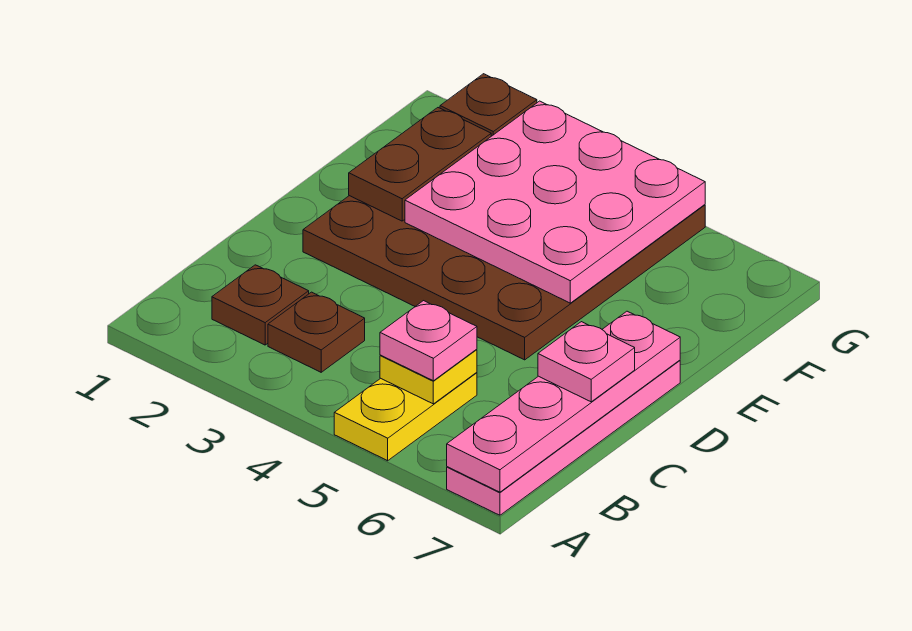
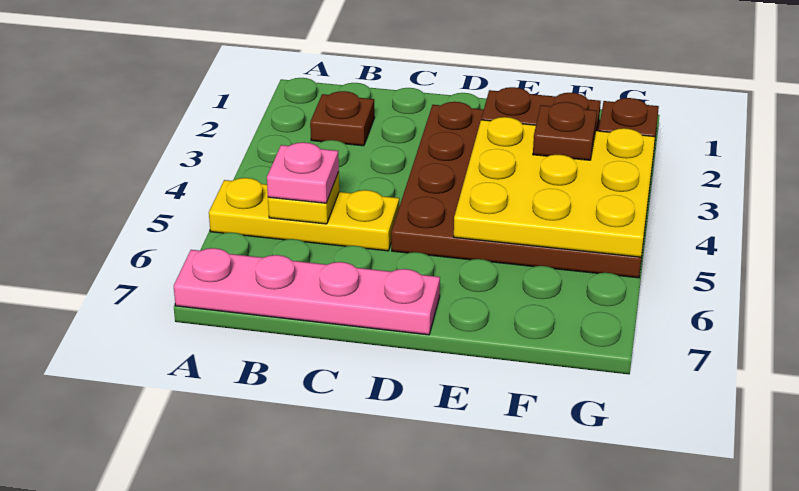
yellow 1x2 plate [334,373,477,461] -> yellow 1x3 plate [209,178,399,251]
pink 1x4 plate [447,311,680,492] -> none
brown 1x1 plate [268,292,365,372] -> brown 1x1 plate moved to [533,102,597,160]
pink 1x1 plate [538,322,635,402] -> none
pink 3x3 plate [405,101,705,303] -> yellow 3x3 plate [454,117,655,257]

